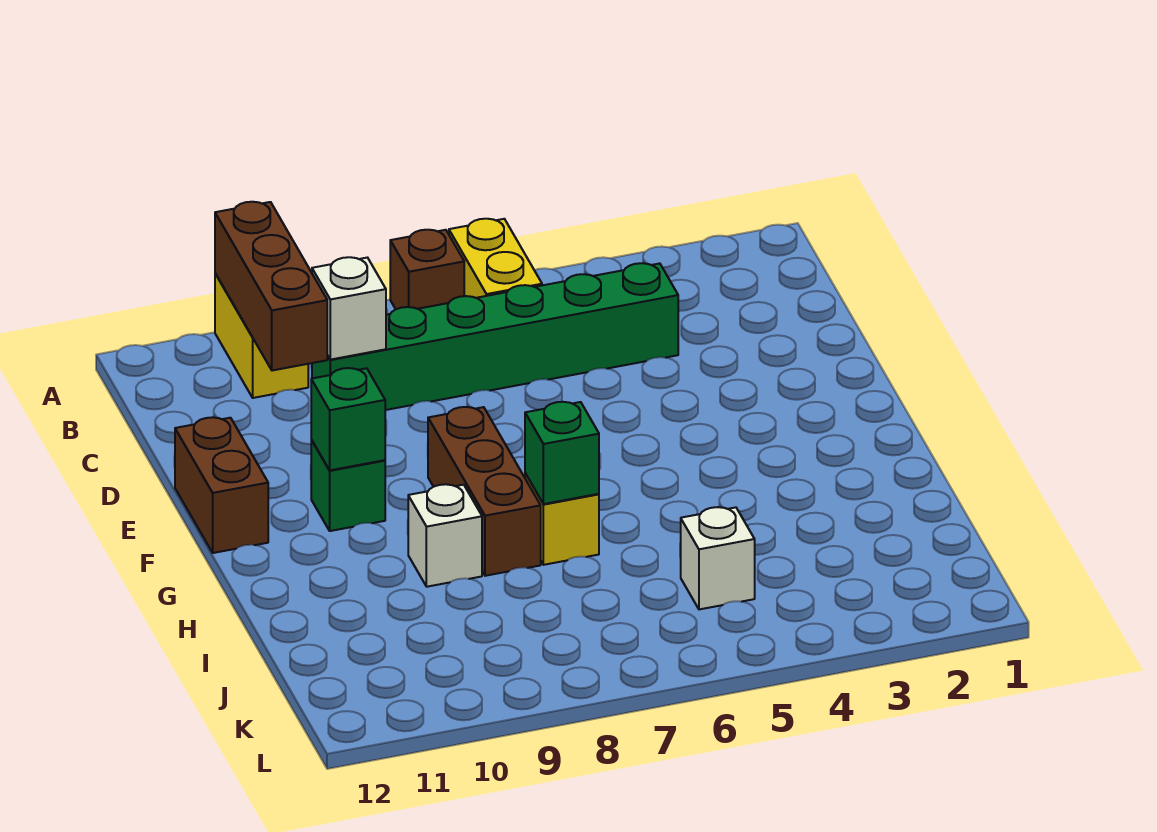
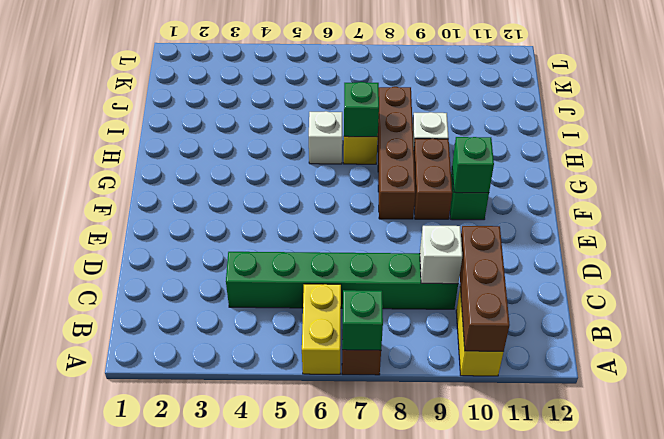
none -> green 1x1 brick [342,290,383,350]
brown 1x2 brick [175,417,268,553] -> brown 1x2 brick moved to [414,139,452,219]
brown 1x3 brick [428,407,541,576] -> brown 1x4 brick [378,87,415,219]
white 1x1 brick [681,507,755,609] -> white 1x1 brick moved to [309,111,342,164]

